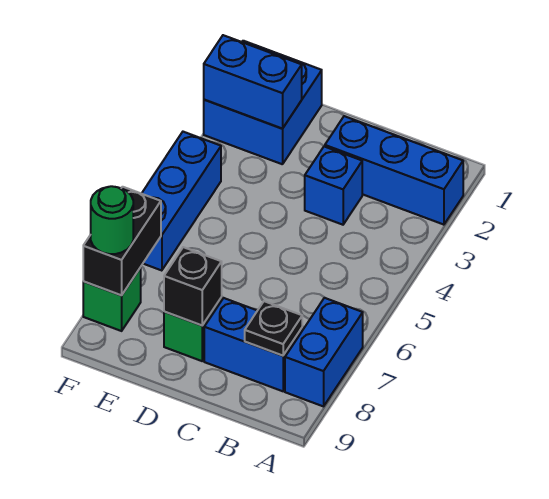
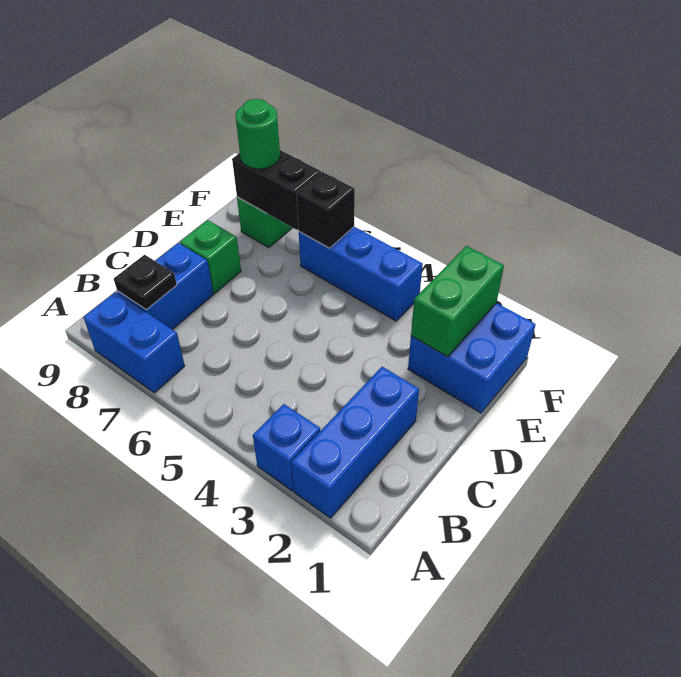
blue 1x1 brick [305,146,362,225] -> blue 1x1 brick moved to [253,404,320,491]
black 1x1 brick [164,247,222,325] -> black 1x1 brick moved to [296,172,355,248]
blue 1x2 brick [204,35,302,129] -> green 1x2 brick [411,246,504,357]

